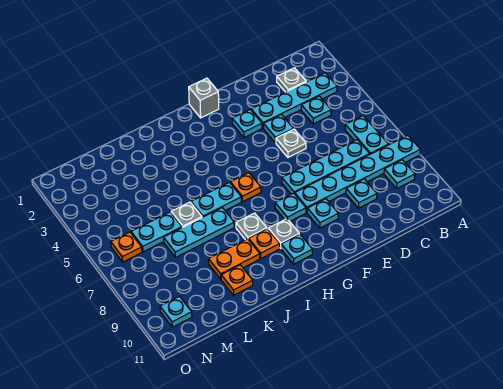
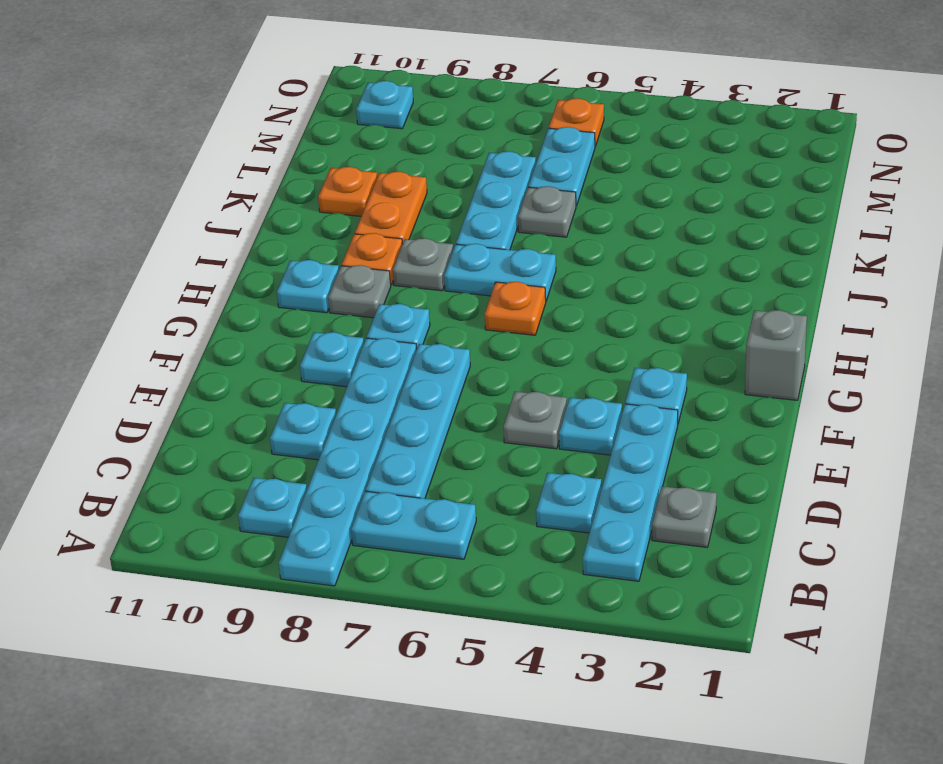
cyan 1x2 plate [191,182,241,217] -> cyan 1x2 plate turned to [444,244,556,301]

